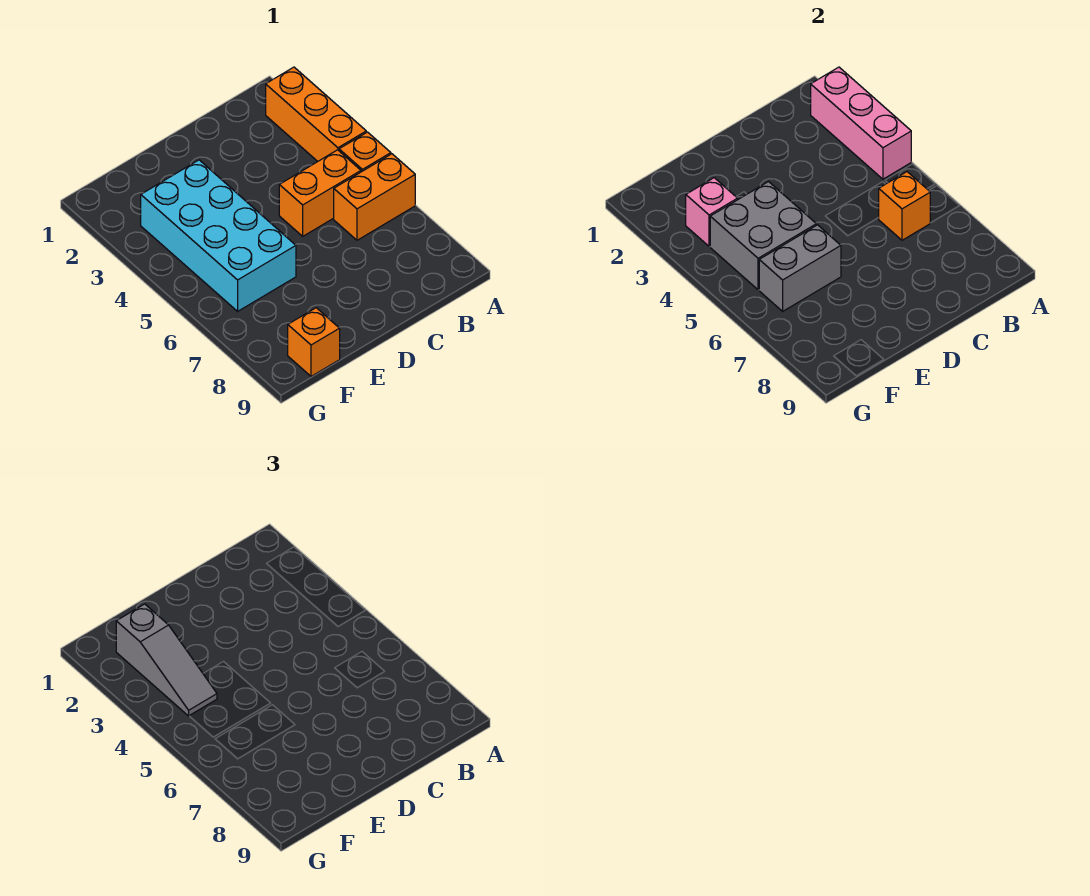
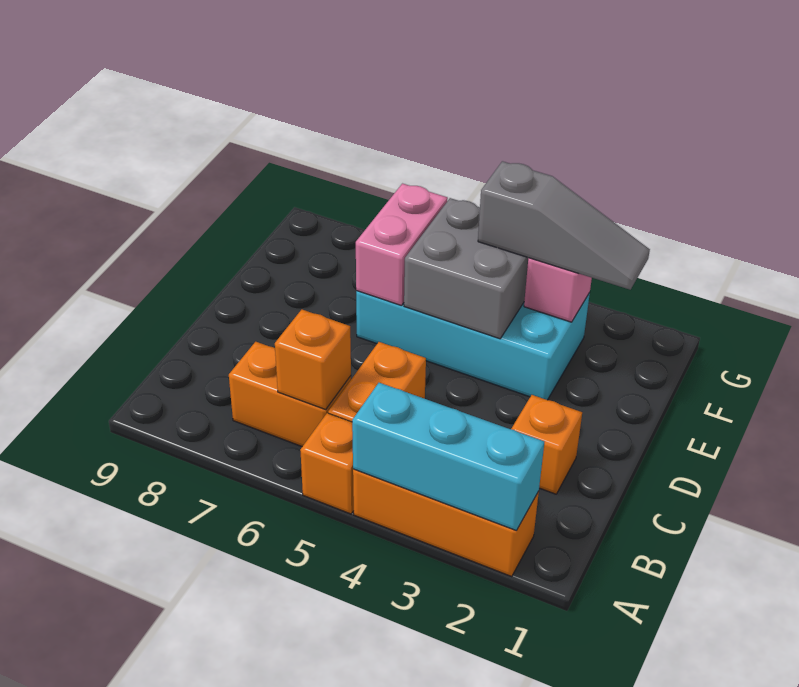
pink 1x3 brick [811,67,911,179] -> cyan 1x3 brick [352,383,544,531]
orange 1x2 brick [334,154,415,240] -> orange 1x2 brick turned to [229,342,351,447]
grey 1x2 brick [759,225,841,311] -> pink 1x2 brick [356,184,448,306]
grey 1x3 slope [116,604,217,716] -> grey 1x3 slope turned to [478,161,650,290]
orange 1x1 brick [288,308,340,376] -> orange 1x1 brick moved to [511,395,582,494]

